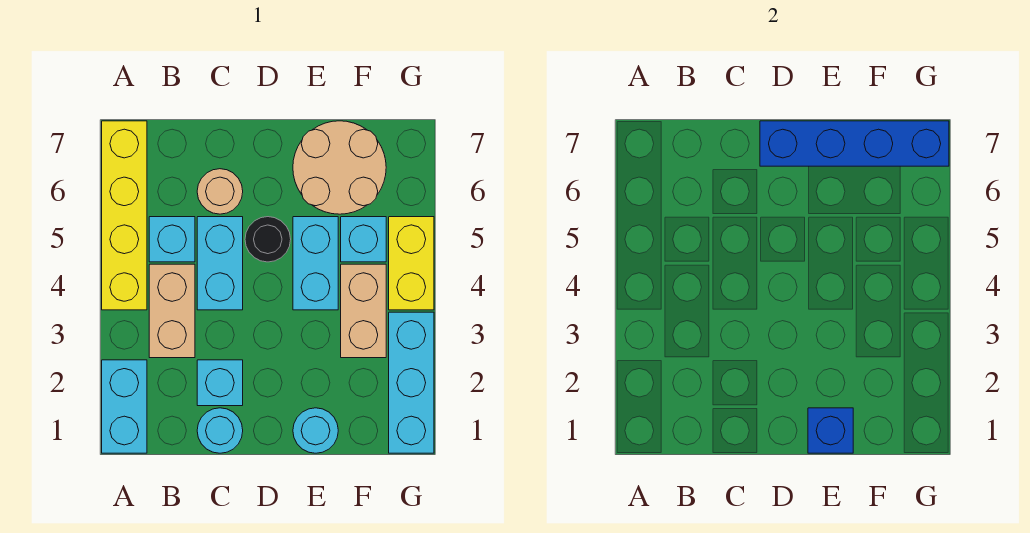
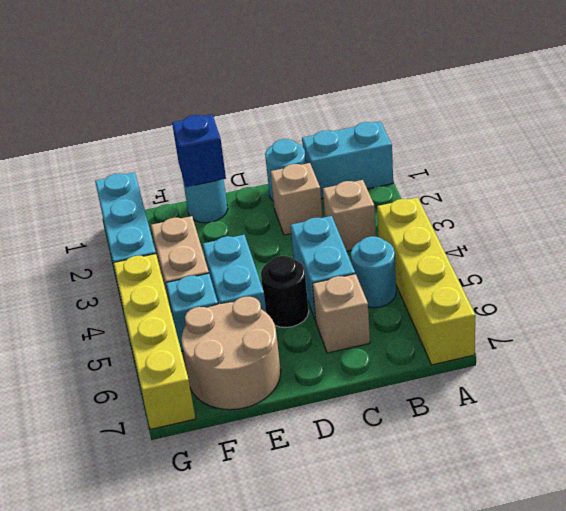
cyan 1x2 brick [102,360,147,453] -> cyan 1x2 brick turned to [302,121,393,199]
tan 1x2 brick [149,264,195,358] -> tan 1x1 brick [323,180,376,251]
cyan 1x1 brick [149,217,195,262] -> cyan 1x1 round brick [351,236,396,308]
cyan 1x1 brick [197,360,243,406] -> tan 1x1 brick [270,163,323,235]
tan 1x1 round brick [197,169,243,214] -> tan 1x1 brick [313,274,370,353]
blue 1x4 brick [760,121,949,166] -> none
yellow 1x2 brick [389,217,434,310] -> yellow 1x4 brick [114,254,196,429]

